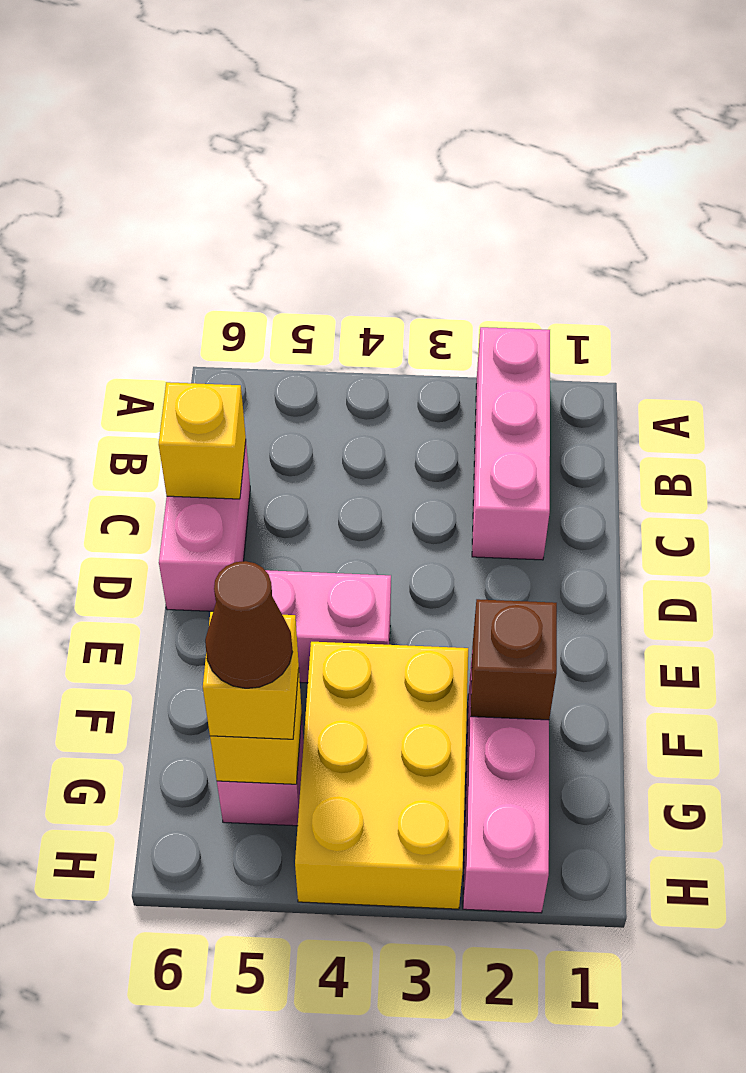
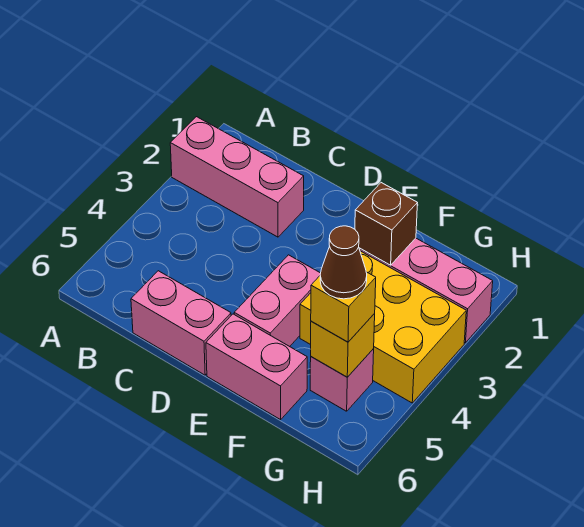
yellow 1x1 brick [159,382,246,499] -> none
none -> pink 1x2 brick [206,314,307,420]

